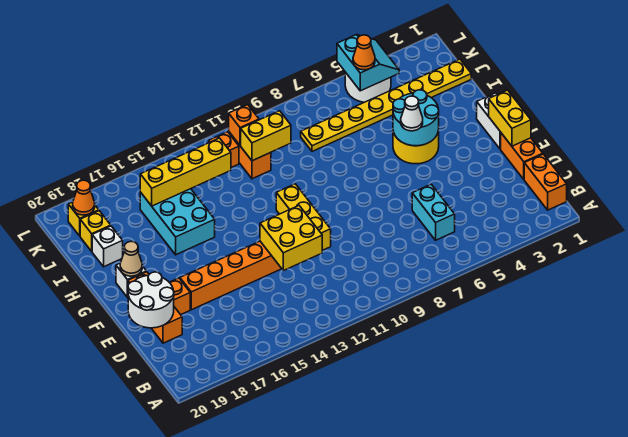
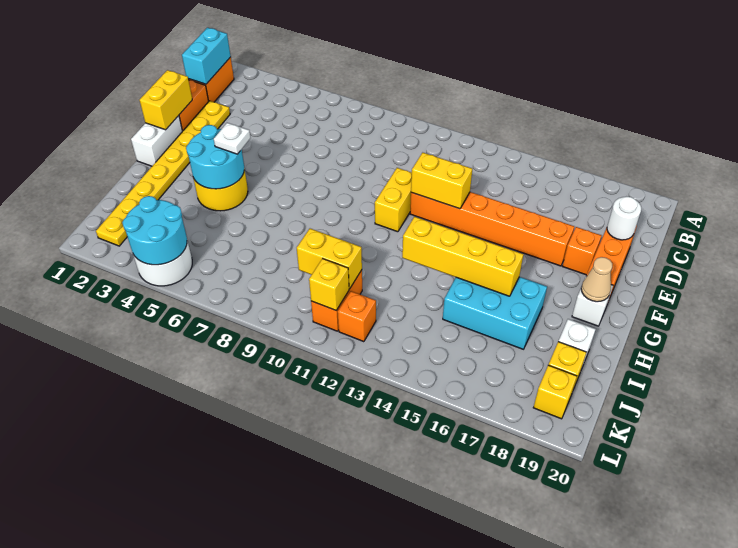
cyan 1x2 brick [412,184,455,240] -> cyan 1x2 brick moved to [182,28,231,84]
yellow 2x2 brick [260,206,322,271] -> yellow 1x2 brick [411,153,472,209]
white 2x2 round brick [128,272,174,328] -> white 1x1 round brick [607,197,641,240]
yellow 1x3 brick [276,184,331,250] -> yellow 1x2 brick [375,168,412,232]
white 1x1 cone [401,96,423,131] -> white 1x1 plate [214,123,251,154]
cyan 2x3 brick [140,189,215,255] -> cyan 2x3 brick turned to [443,277,547,349]
yellow 1x8 plate [301,59,471,151] -> yellow 1x8 plate turned to [96,101,230,246]
yellow 1x4 brick [140,138,231,206] -> yellow 1x4 brick moved to [402,217,523,296]
cyan 2x2 slope [337,35,399,91] -> cyan 2x2 round brick [122,196,187,265]
orange 1x1 cone [353,35,375,70] -> none
orange 1x1 brick [229,105,259,145] -> yellow 1x1 brick [309,259,349,310]
orange 1x1 cone [73,180,95,215] -> none

